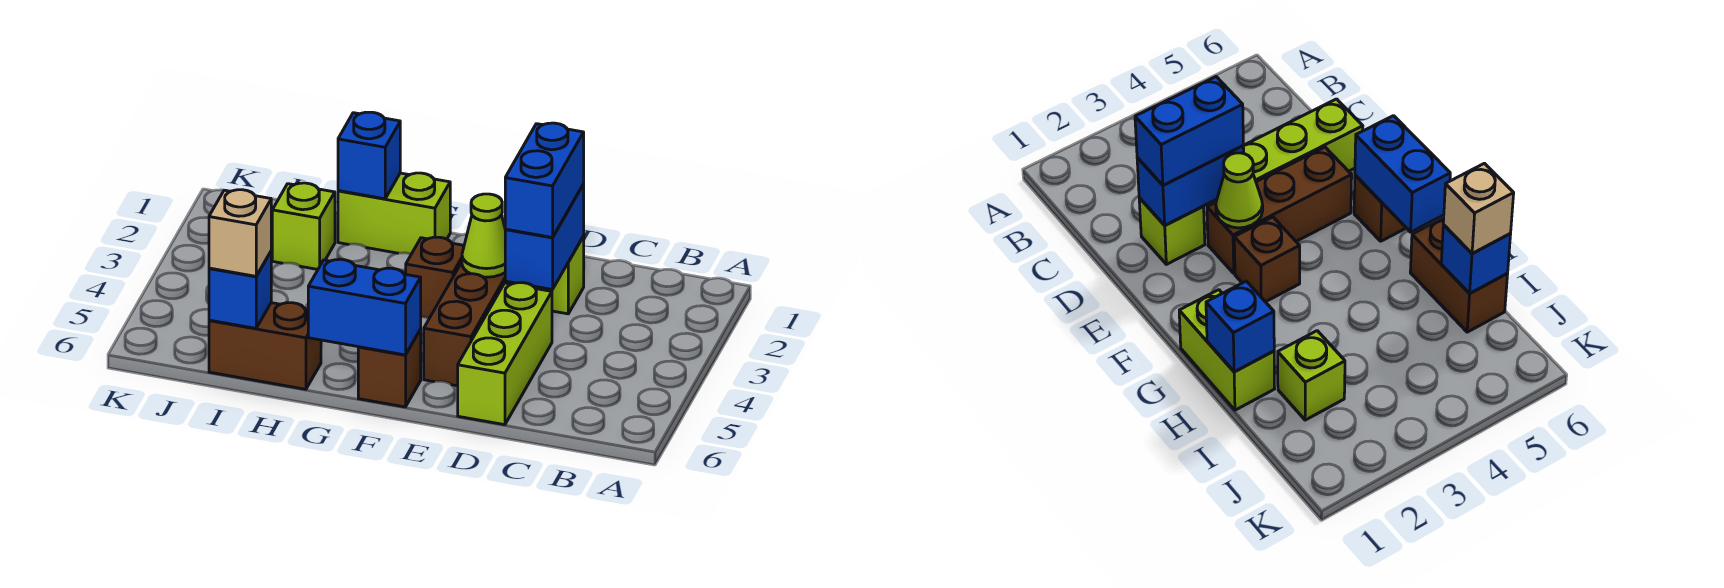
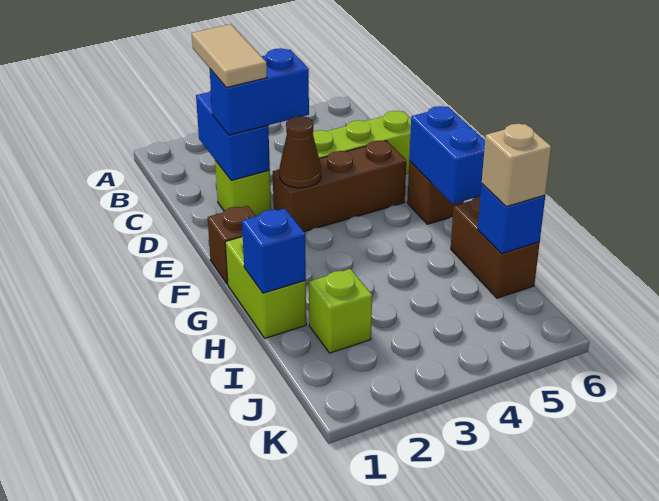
none -> tan 1x2 tile [192,24,267,88]
blue 1x2 brick [505,184,584,290] -> blue 1x2 brick turned to [196,90,270,180]
lime 1x1 cone [462,194,506,277] -> brown 1x1 cone [279,116,321,188]
brown 1x1 brick [406,237,464,318] -> brown 1x1 brick moved to [208,206,256,284]

